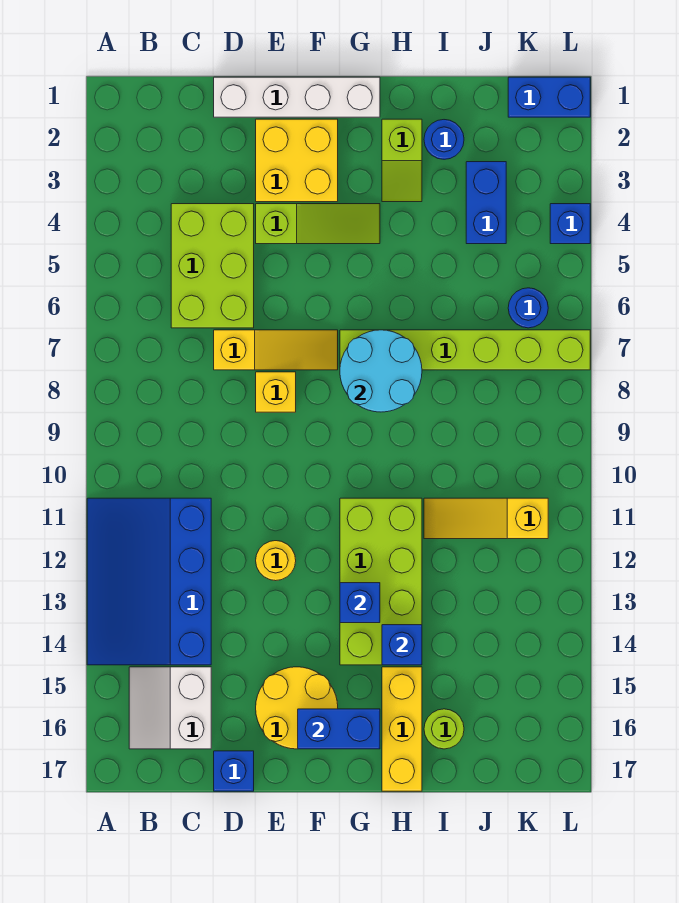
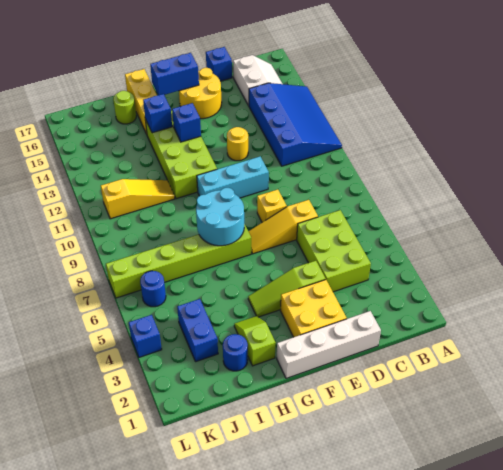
none -> cyan 1x3 brick [197,157,269,198]
blue 1x2 brick [508,77,590,117] -> none

